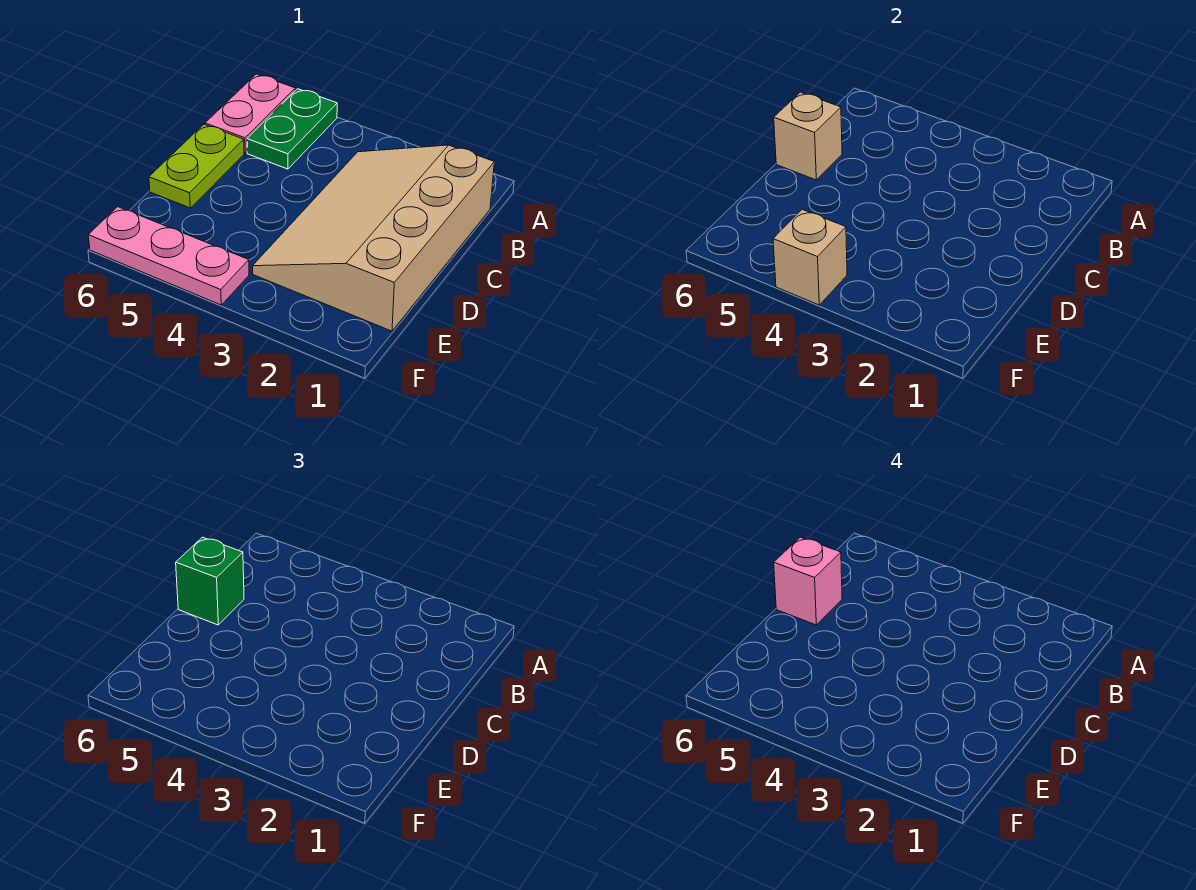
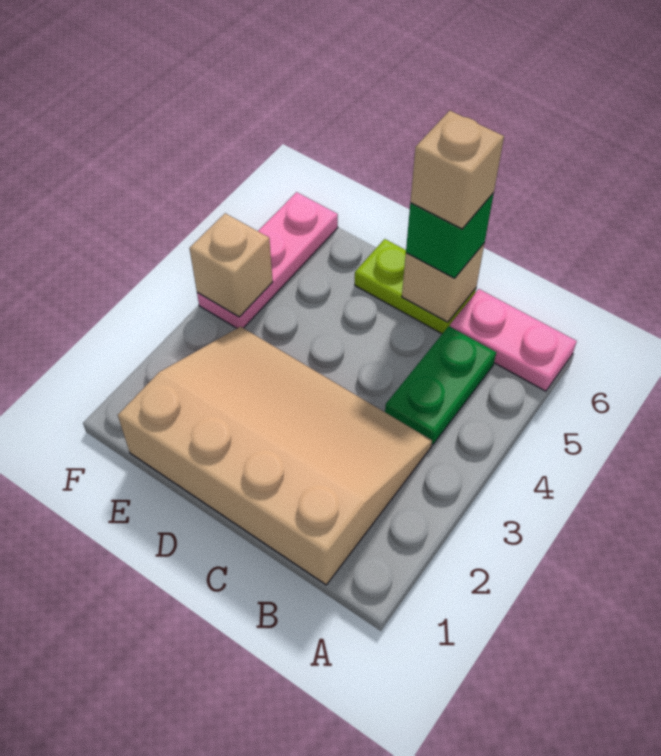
green 1x2 plate [247,89,337,169] -> green 1x2 plate turned to [385,326,496,445]
pink 1x1 brick [774,537,842,625] -> tan 1x1 brick [410,111,504,229]

